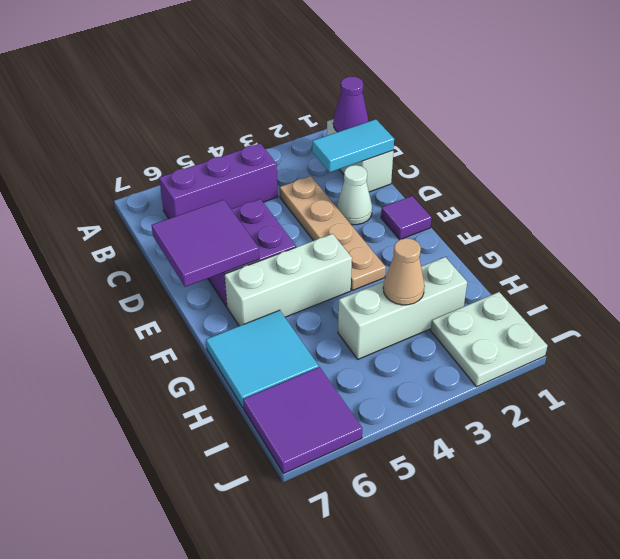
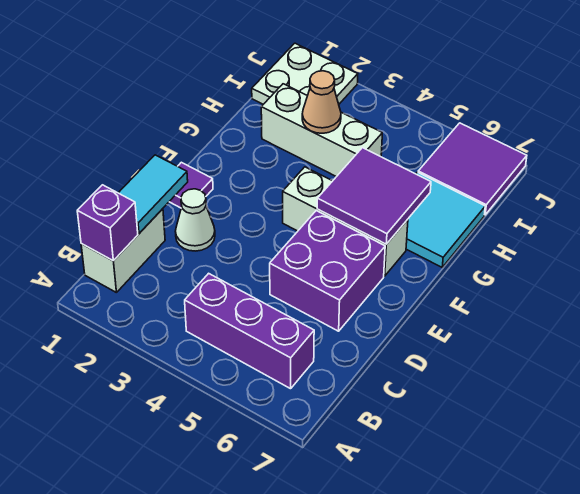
purple 1x1 cone [333,76,368,132] -> purple 1x1 brick [77,185,138,261]
cyan 1x2 tile [312,119,394,172] -> cyan 1x2 tile turned to [119,155,188,233]
tan 1x4 plate [280,176,386,290] -> none
purple 2x2 tile [152,200,259,287] -> purple 2x2 tile moved to [317,148,431,244]

